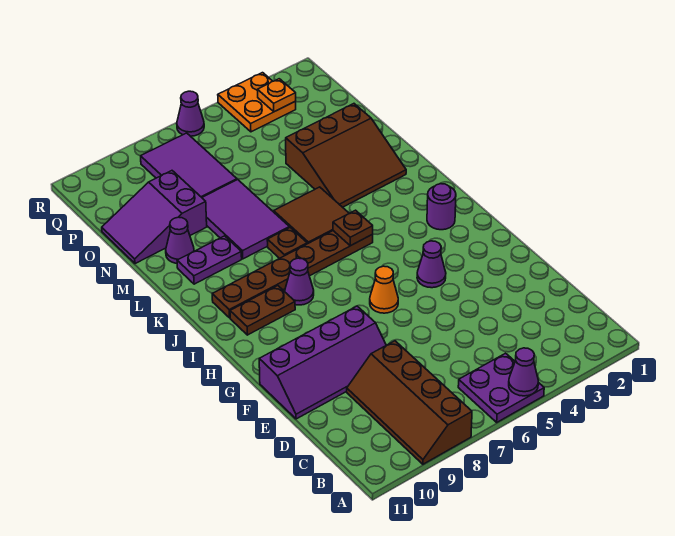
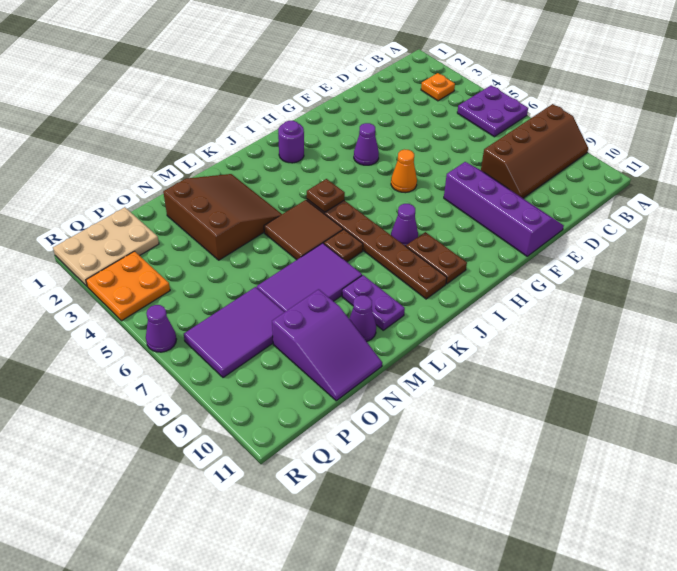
purple 1x1 cone [509,348,538,396] -> none
none -> tan 2x3 plate [53,207,159,286]
orange 1x1 plate [257,79,296,112] -> orange 1x1 plate moved to [421,73,455,101]

